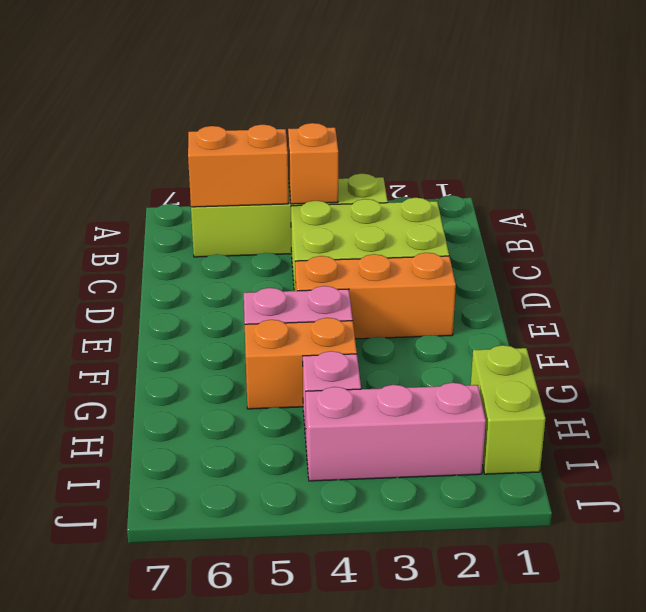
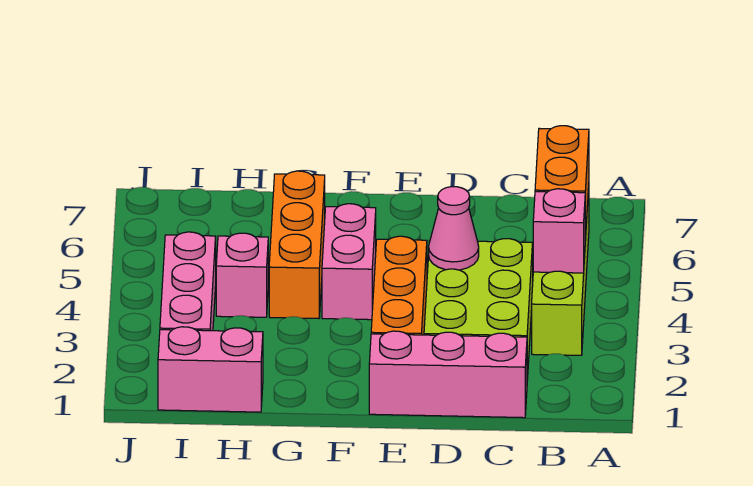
orange 1x1 brick [288,123,338,204] -> pink 1x1 brick [533,189,585,273]
none -> pink 1x3 brick [369,331,527,418]
none -> pink 1x1 cone [429,187,479,270]
orange 1x2 brick [245,318,357,409] -> orange 1x3 brick [269,171,325,319]
lime 1x2 brick [471,345,545,474] -> pink 1x2 brick [158,327,263,412]

